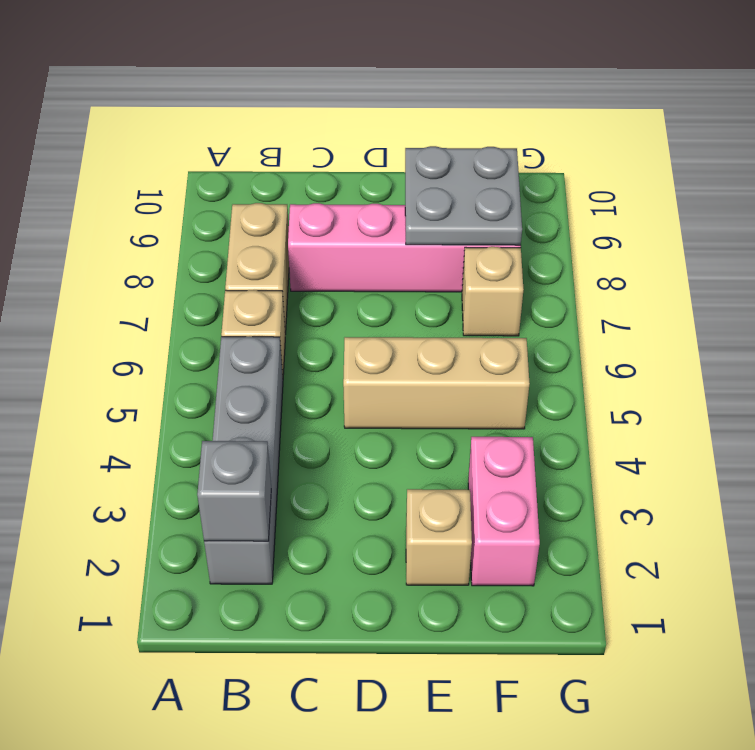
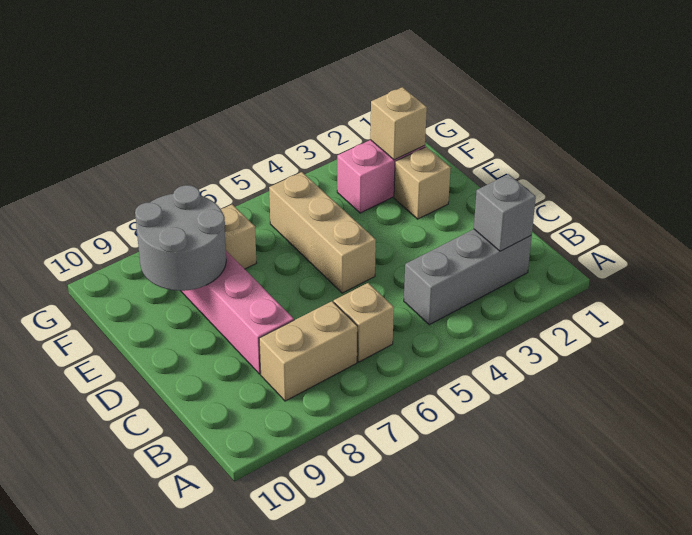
grey 1x4 brick [204,337,283,584] -> grey 1x3 brick [404,229,532,325]
grey 2x2 plate [405,146,522,245] -> grey 2x2 round brick [135,185,226,291]
none -> tan 1x1 brick [370,87,427,160]

